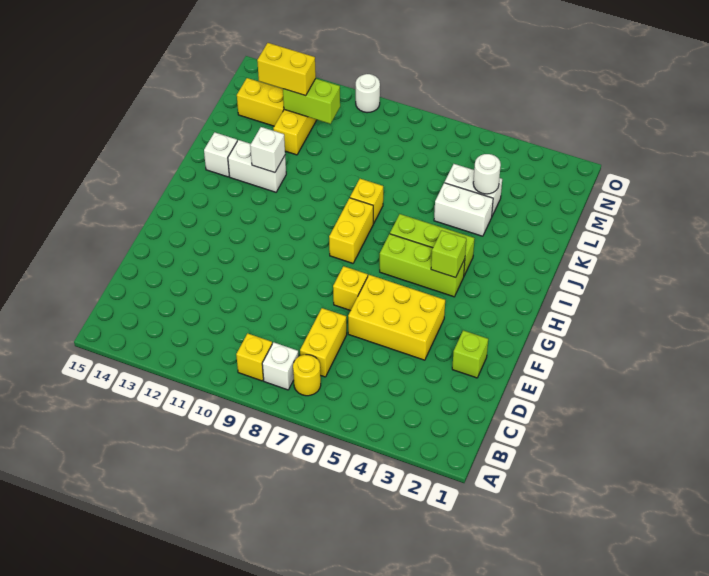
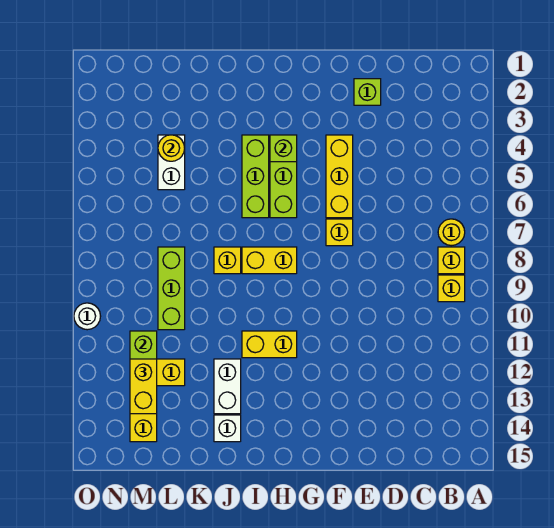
white 1x1 brick [262,342,298,390] -> yellow 1x1 brick [438,247,465,274]
yellow 1x2 brick [300,308,347,377] -> yellow 1x2 brick moved to [242,331,297,358]
yellow 2x3 brick [348,275,445,360] -> yellow 1x3 brick [326,135,353,218]
white 1x1 brick [250,127,285,173] -> none
white 1x2 brick [434,183,493,236] -> none
white 1x1 round brick [473,154,501,194] -> yellow 1x1 round brick [158,135,185,161]
none -> lime 1x3 brick [158,247,185,330]

